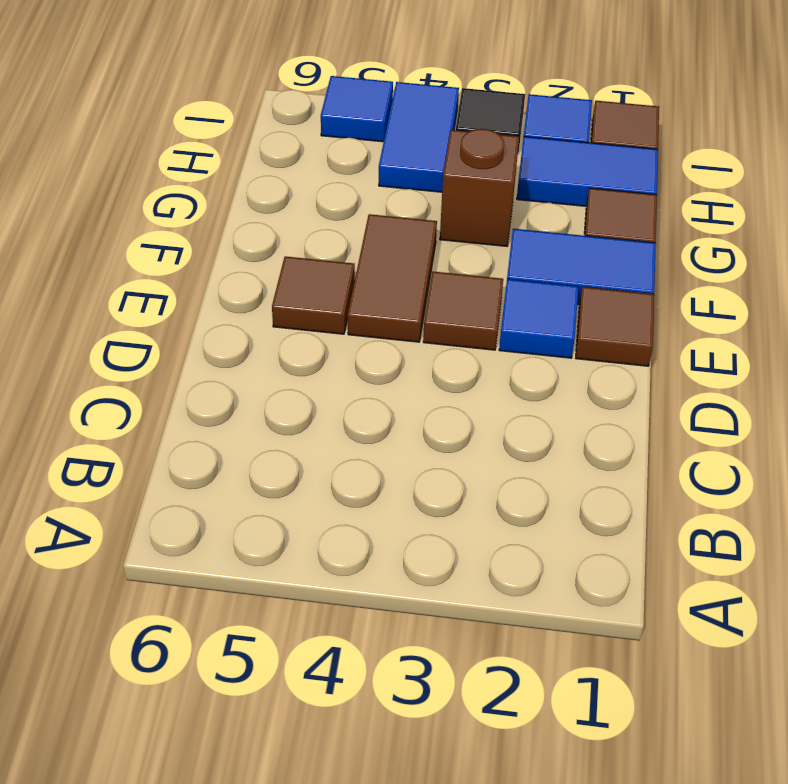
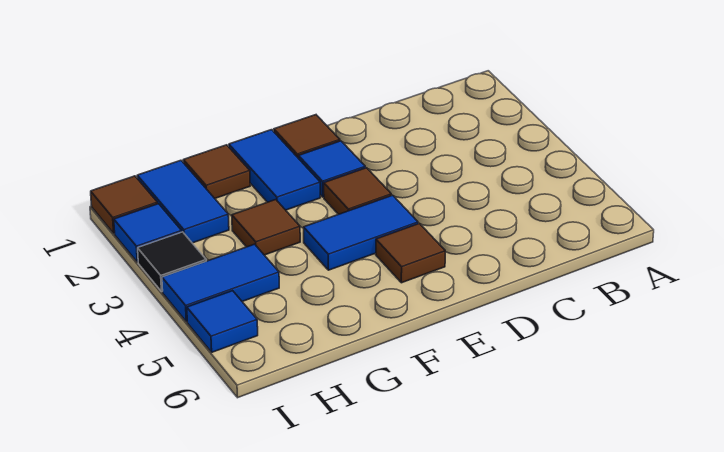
brown 1x2 tile [348,214,437,342] -> blue 1x2 tile [304,195,418,270]
brown 1x1 brick [440,129,519,246] -> brown 1x1 tile [232,200,300,255]

